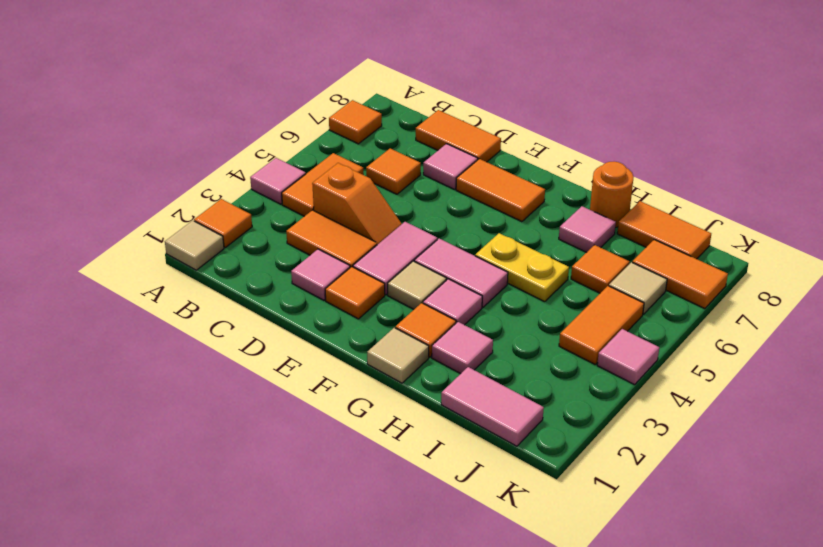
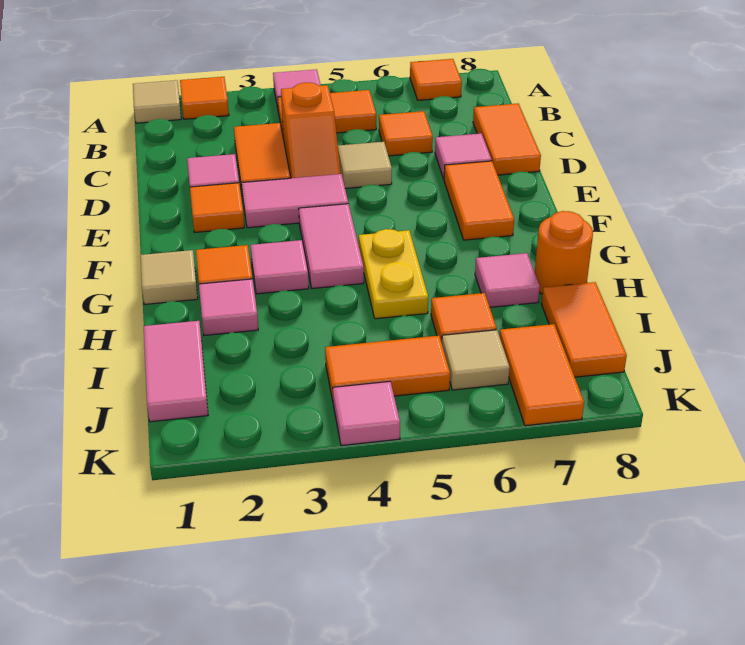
tan 1x1 tile [388,261,446,309] -> tan 1x1 tile moved to [338,142,392,188]

